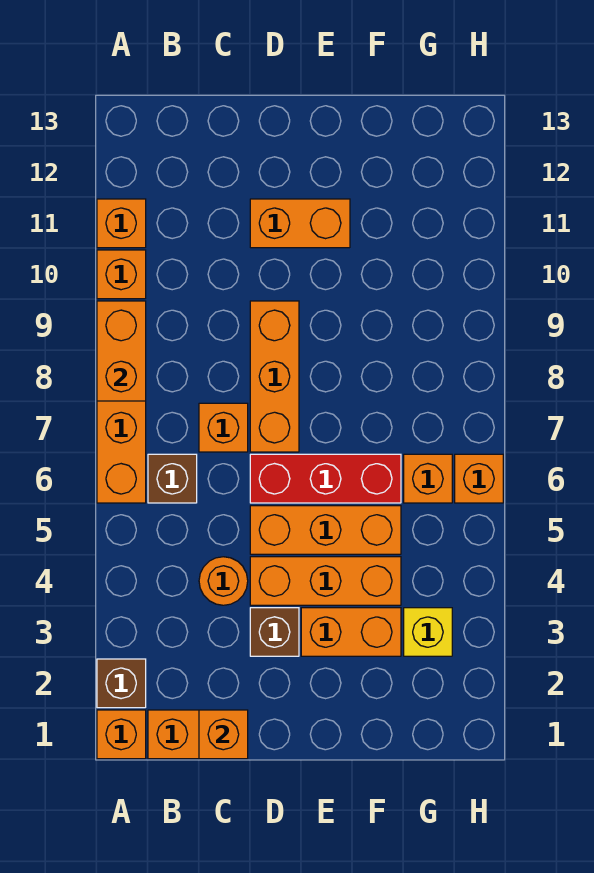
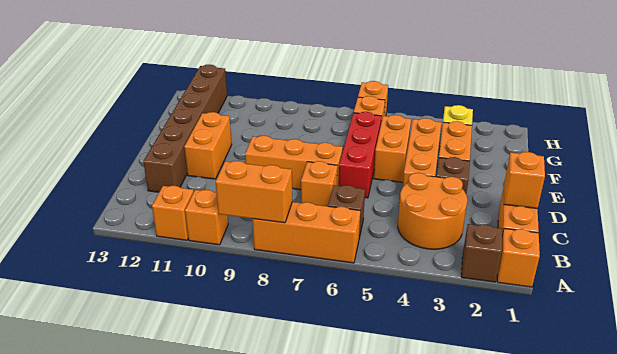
orange 1x1 round brick [199,557,248,605] -> orange 2x2 round brick [398,173,467,249]
none -> brown 1x6 brick [143,65,227,192]
orange 1x3 brick [250,506,401,554] -> orange 1x2 brick [374,115,411,182]

